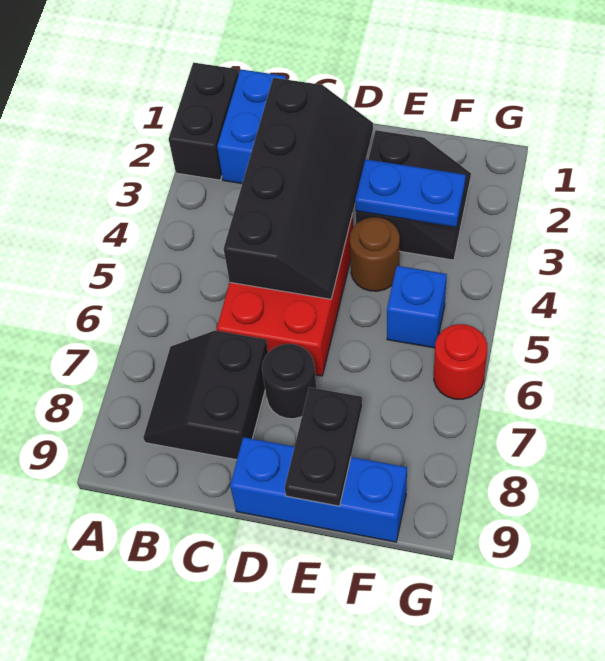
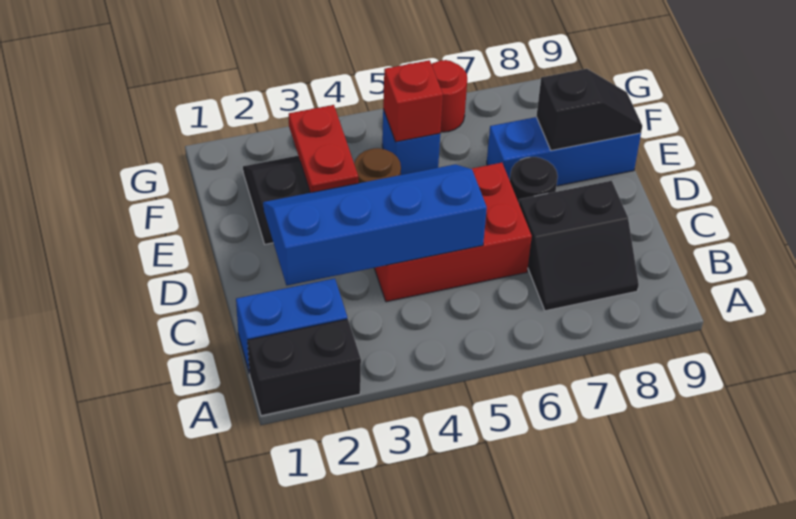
black 2x4 slope [224,78,373,299] -> blue 2x4 slope [263,164,487,285]
blue 1x3 brick [230,437,407,542] -> blue 1x3 brick turned to [487,117,641,186]
blue 1x2 plate [355,159,466,227] -> red 1x2 plate [289,105,358,193]
black 1x2 plate [285,387,362,506] -> black 1x2 slope [536,69,642,151]
none -> red 1x1 brick [383,60,443,142]

